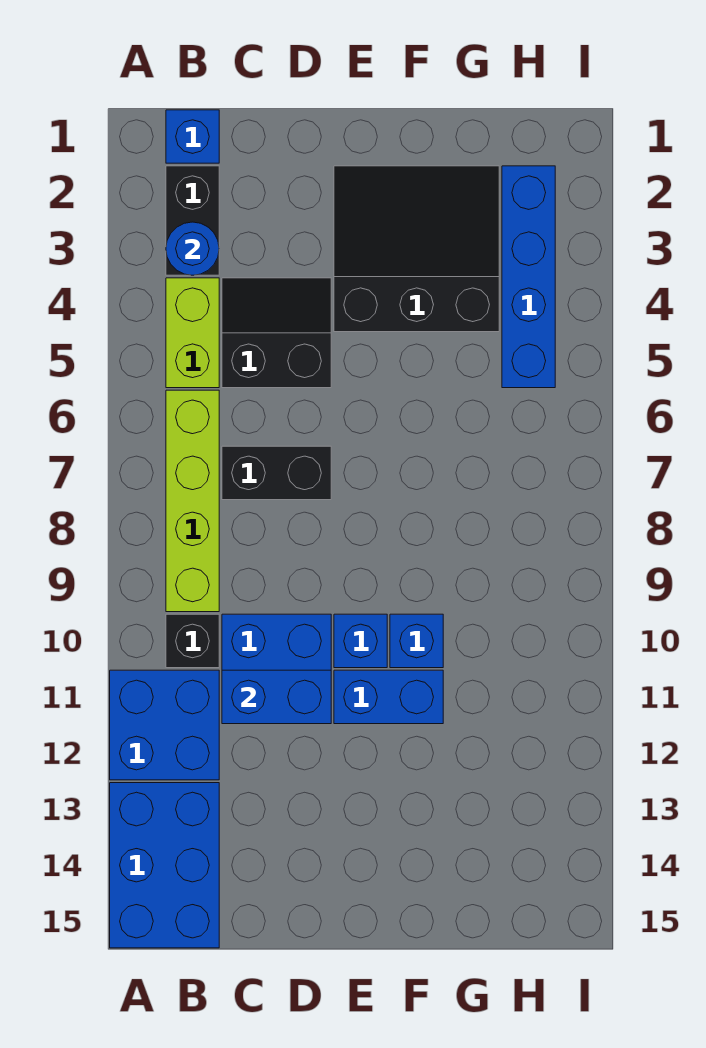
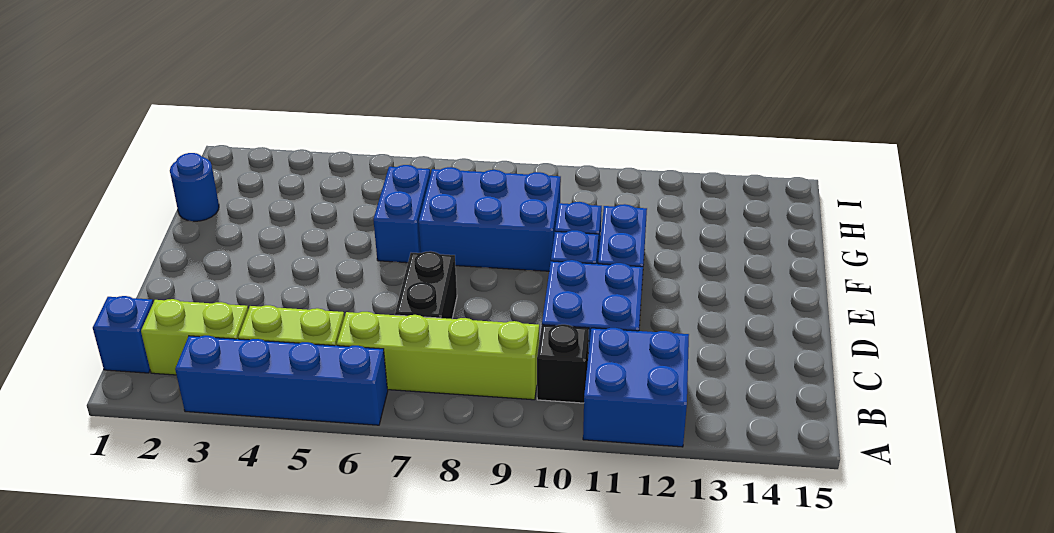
blue 2x3 brick [110,783,219,948] -> blue 2x3 brick moved to [418,167,561,271]
black 1x2 brick [166,166,219,275] -> lime 1x2 brick [141,299,248,375]
blue 1x1 round brick [166,222,219,275] -> blue 1x1 round brick moved to [170,153,219,221]
black 2x2 slope [222,278,331,388] -> none
blue 1x2 brick [222,670,331,724] -> blue 1x2 brick moved to [373,165,430,263]
black 3x3 slope [334,166,499,332] -> none
blue 1x4 brick [502,166,555,388] -> blue 1x4 brick moved to [175,336,388,425]

